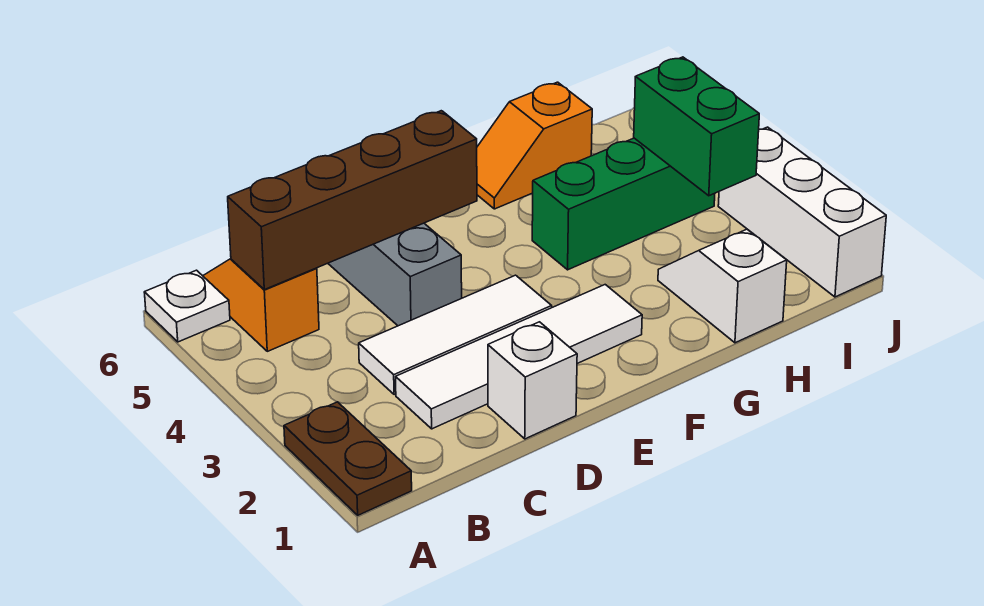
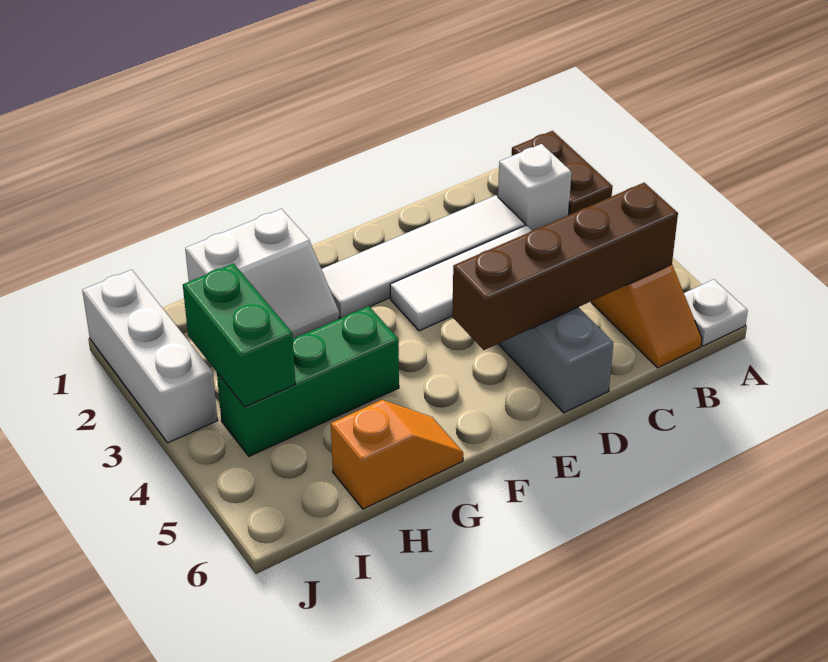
white 1x1 brick [488,322,577,439] -> white 1x1 brick moved to [498,144,571,230]
white 1x2 slope [658,229,787,343] -> white 2x2 slope [185,209,339,339]

